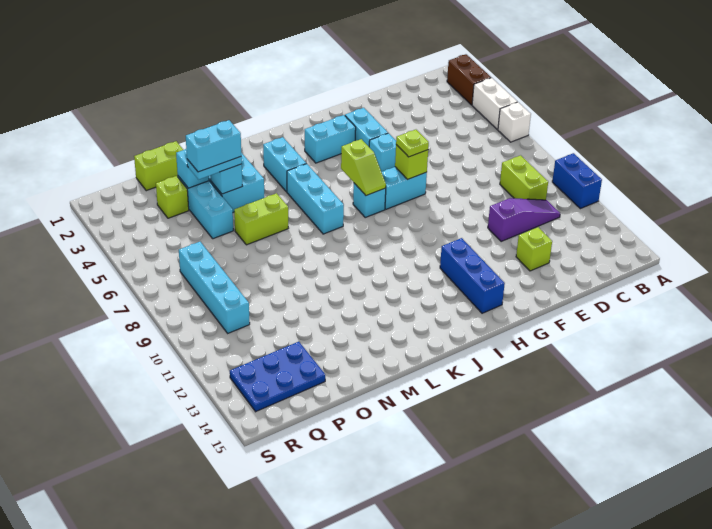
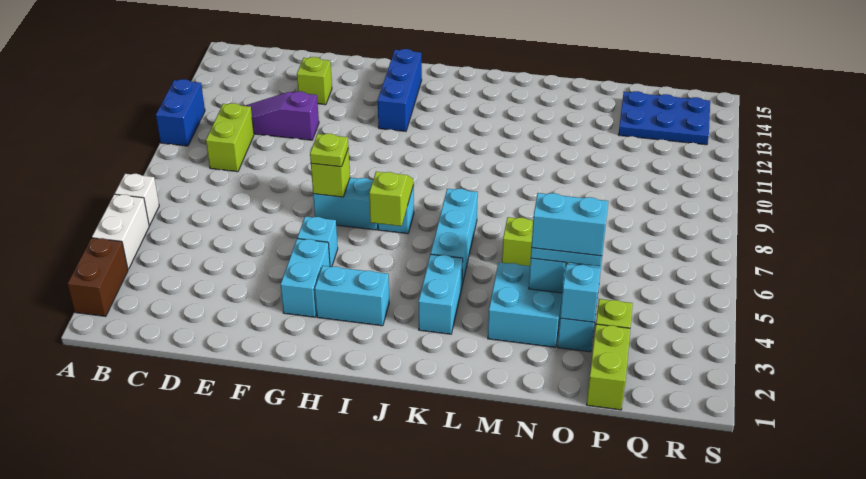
lime 1x2 brick [134,141,183,191] -> lime 1x2 brick turned to [587,324,630,410]
cyan 1x4 brick [179,242,250,333] -> none

